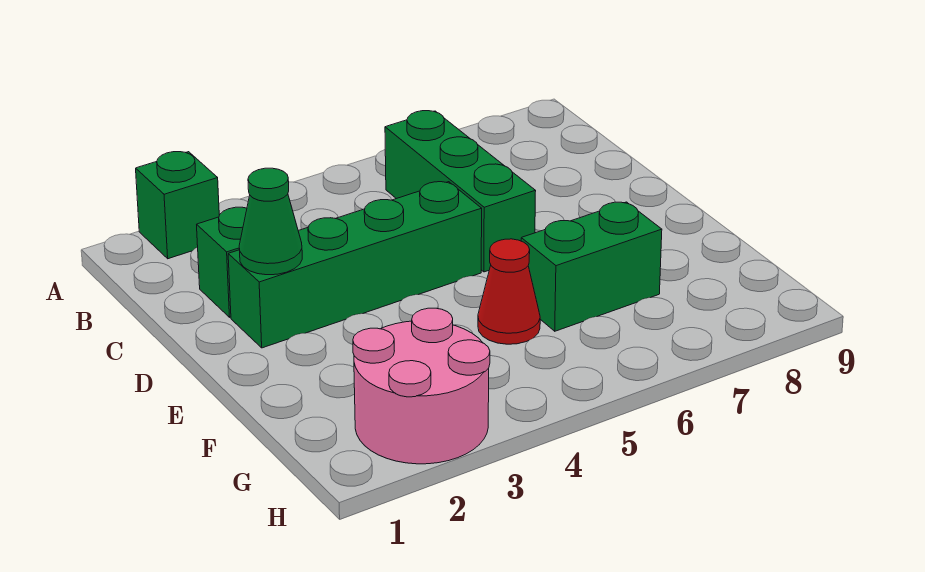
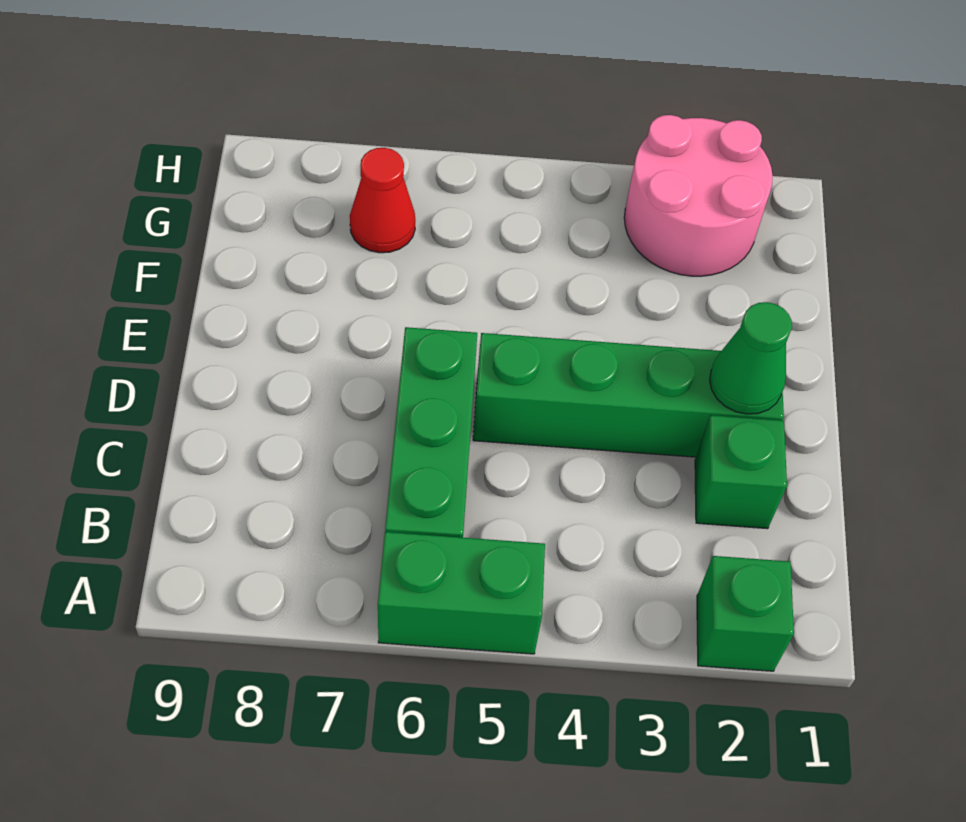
red 1x1 cone [478,239,540,344] -> red 1x1 cone moved to [350,148,416,253]
green 1x2 brick [521,202,662,331] -> green 1x2 brick moved to [378,532,545,654]

